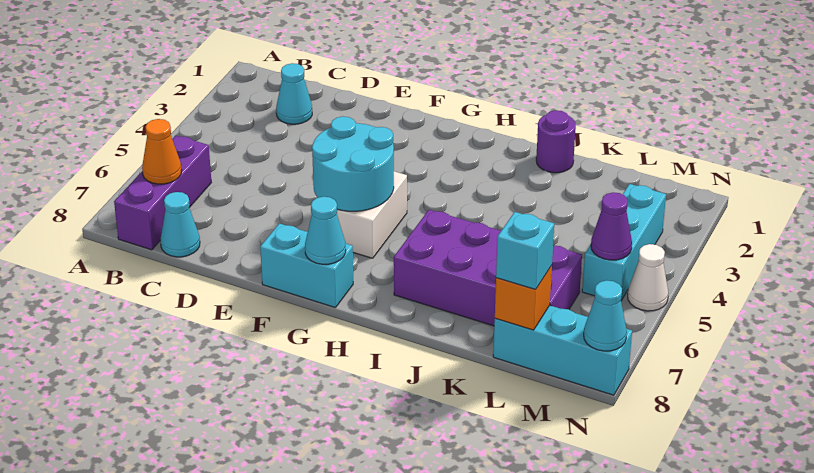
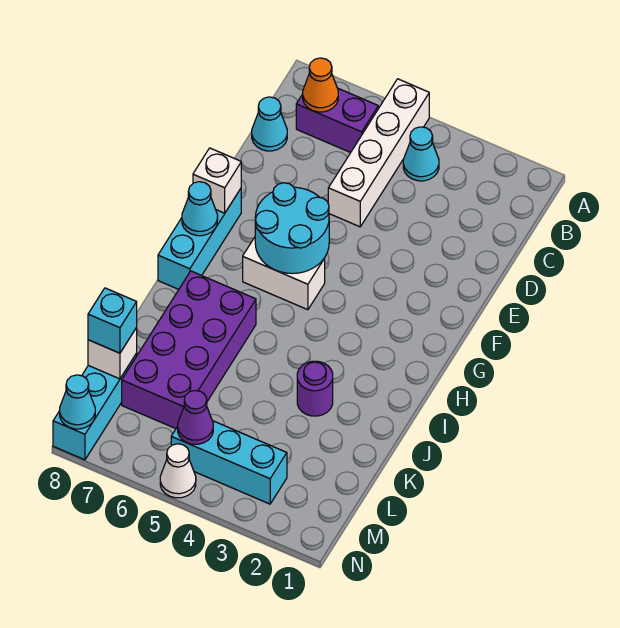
none -> white 1x4 brick [328,79,429,227]
purple 1x3 brick [114,135,211,250] -> purple 1x2 brick [296,89,378,153]
cyan 1x1 cone [276,63,312,124] -> cyan 1x1 cone moved to [403,127,439,181]
cyan 1x2 brick [260,223,353,308] -> cyan 1x3 brick [158,189,241,289]
none -> white 1x1 brick [193,148,241,213]
purple 1x1 round brick [536,110,576,173] -> purple 1x1 round brick moved to [297,361,333,416]
orange 1x1 brick [495,266,552,330] -> white 1x1 brick [88,328,137,379]

